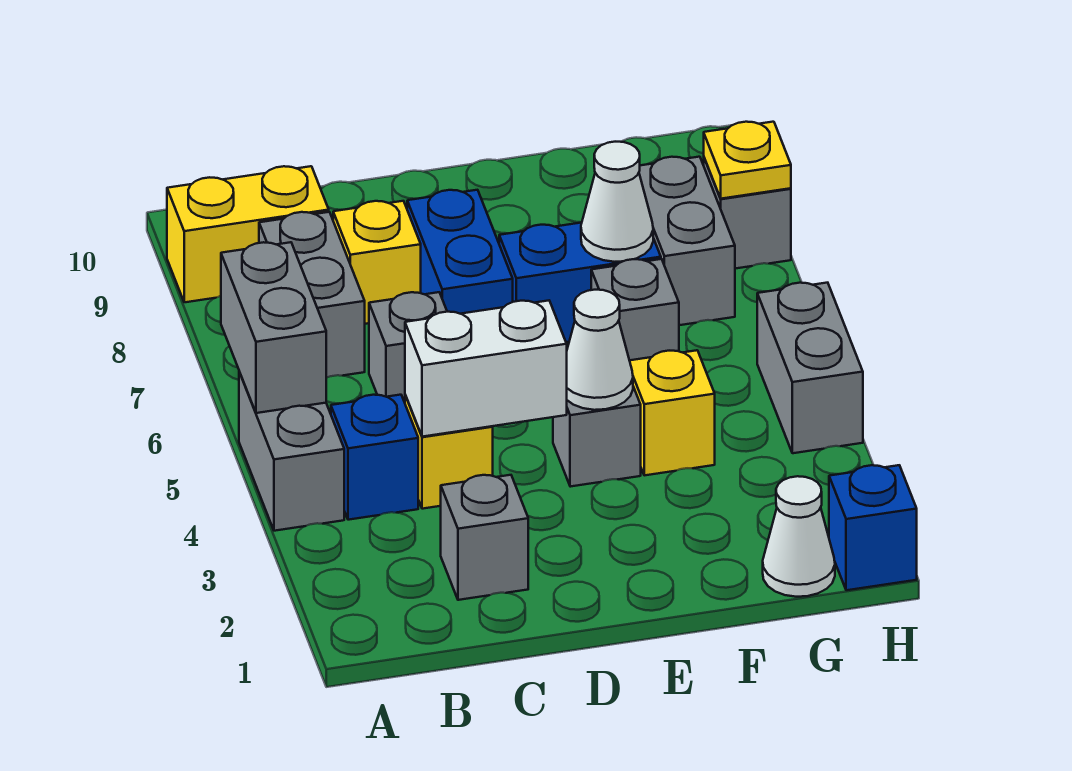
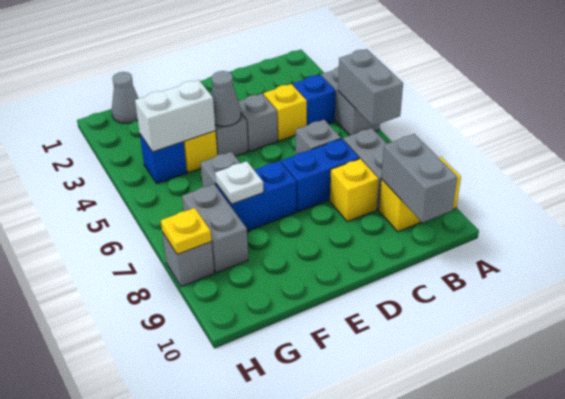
grey 1x1 brick [441,475,528,600] -> grey 1x1 brick moved to [238,94,278,151]
white 1x2 brick [405,301,567,437] -> white 1x2 brick moved to [135,80,215,152]
blue 1x2 brick [407,190,513,314] -> blue 1x2 brick turned to [281,139,359,212]
white 1x1 cone [567,290,633,410] -> grey 1x1 cone [211,71,241,126]
white 1x1 cone [581,142,653,262] -> white 1x1 plate [215,161,263,204]
white 1x1 cone [763,476,835,597] -> grey 1x1 cone [112,72,139,123]
blue 1x1 brick [829,465,917,590] -> blue 1x1 brick moved to [140,135,187,184]
grey 1x2 brick [757,283,863,453] -> grey 1x2 brick moved to [381,134,457,223]

